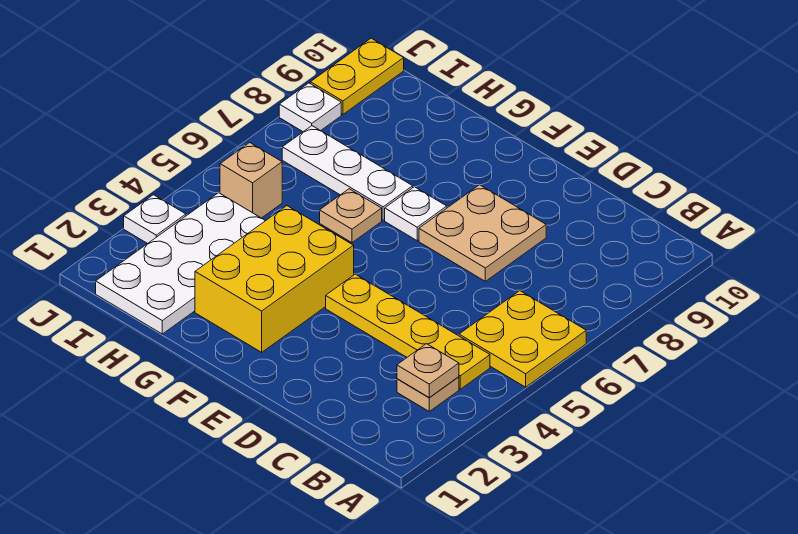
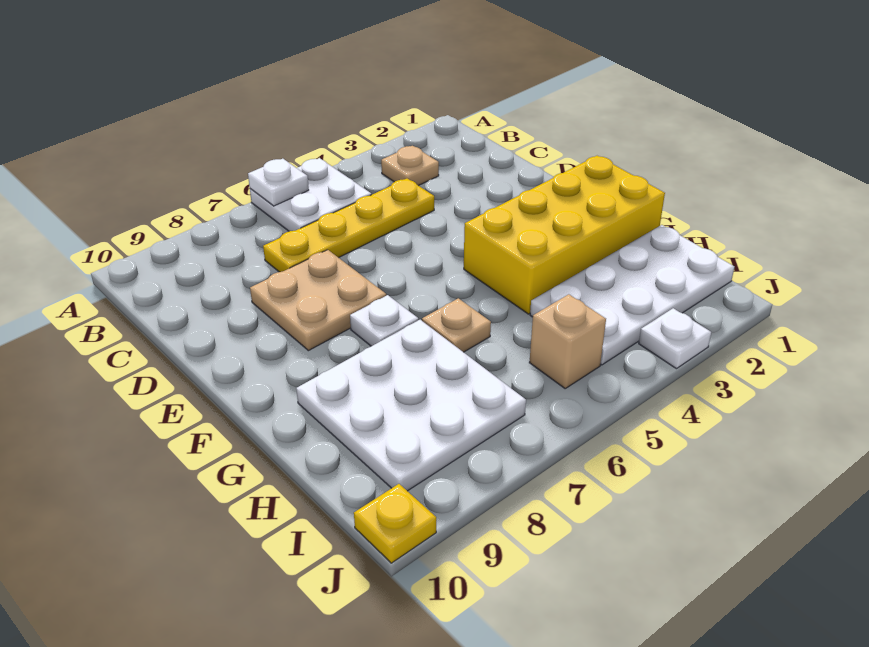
yellow 2x2 plate [459,291,586,387] -> white 2x2 plate [250,158,371,231]
tan 1x1 plate [397,344,459,397] -> none
yellow 1x4 plate [326,274,490,389] -> yellow 1x4 plate turned to [263,179,434,272]
yellow 2x3 brick [195,206,354,352] -> yellow 2x4 brick [464,156,665,314]
white 1x3 plate [282,126,413,220] -> white 3x3 plate [296,320,526,491]
white 1x1 plate [279,83,341,132] -> white 1x1 plate moved to [248,159,309,206]
yellow 1x2 plate [310,38,404,114] -> yellow 1x1 plate [354,484,436,563]

